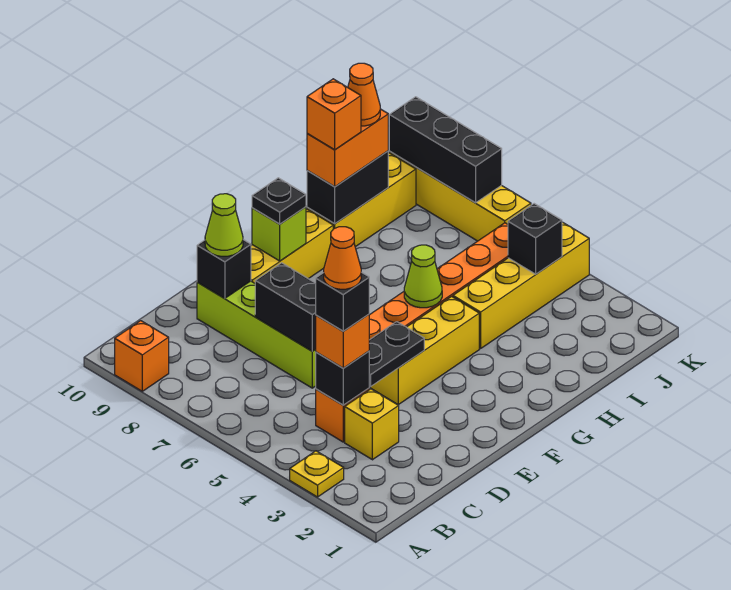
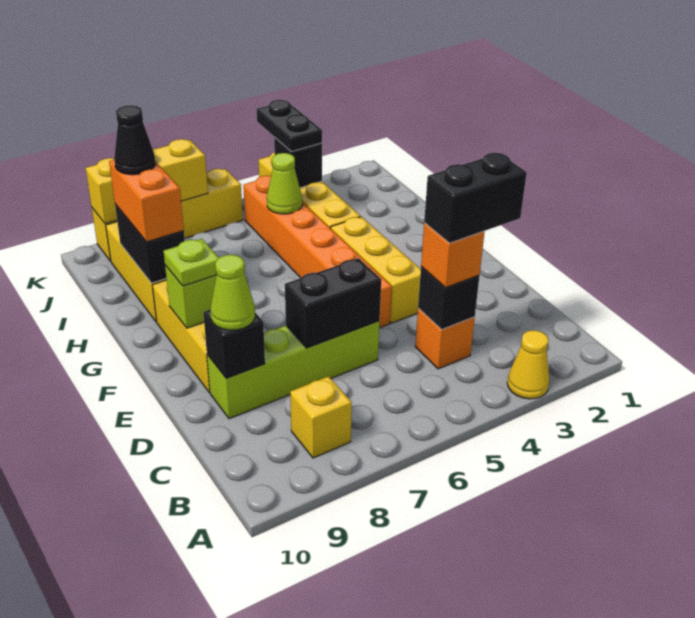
yellow 1x1 plate [290,451,344,497] -> yellow 1x1 cone [507,330,549,399]
orange 1x1 brick [115,321,169,391] -> none
yellow 1x1 brick [345,389,399,460] -> yellow 1x1 brick moved to [290,376,352,458]
black 1x1 brick [316,272,369,331] -> black 1x2 brick [424,153,527,243]
orange 1x1 cone [324,227,361,289] -> none
black 1x2 plate [369,322,424,386] -> black 1x2 plate moved to [256,100,322,152]
black 1x1 plate [252,178,306,224] -> lime 1x1 plate [164,239,219,286]
lime 1x1 cone [404,245,442,308] -> lime 1x1 cone moved to [267,153,302,214]
orange 1x1 brick [307,79,361,150] -> none
orange 1x1 cone [348,63,380,126] -> black 1x1 cone [114,105,155,175]
black 1x3 brick [389,97,502,203] -> yellow 1x3 brick [86,139,208,224]

